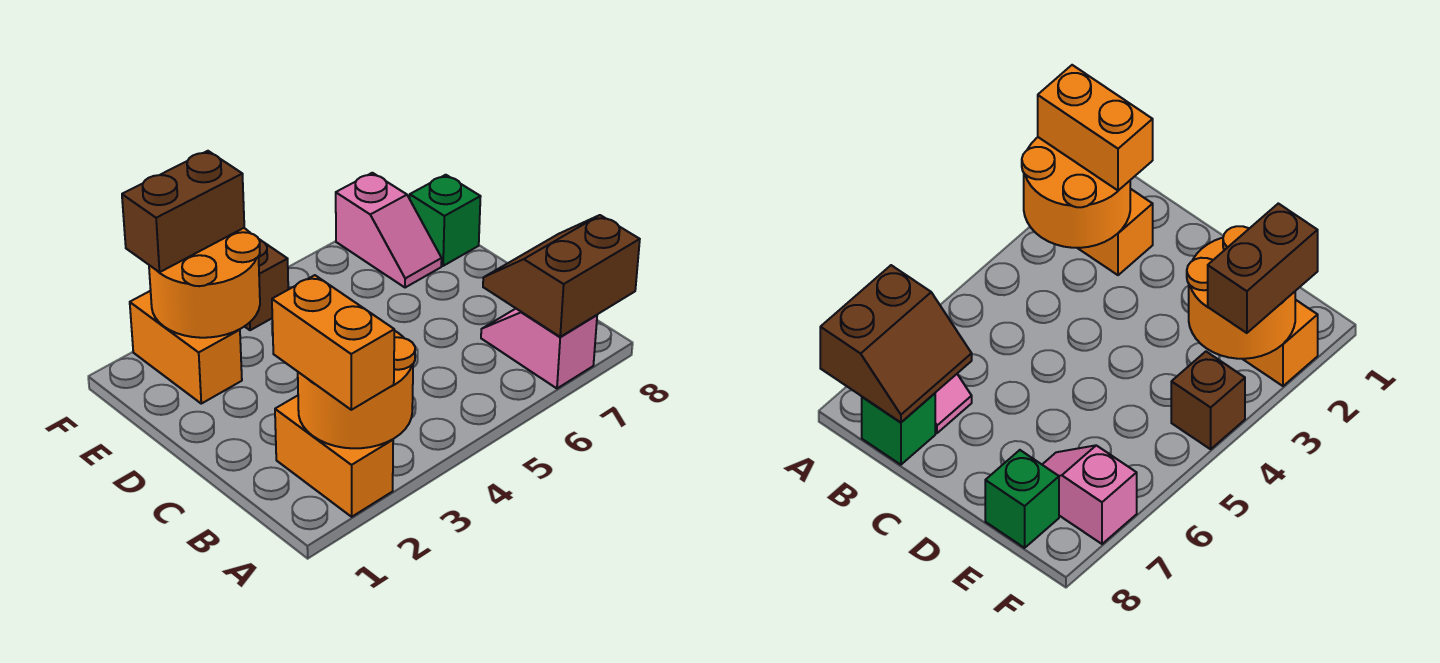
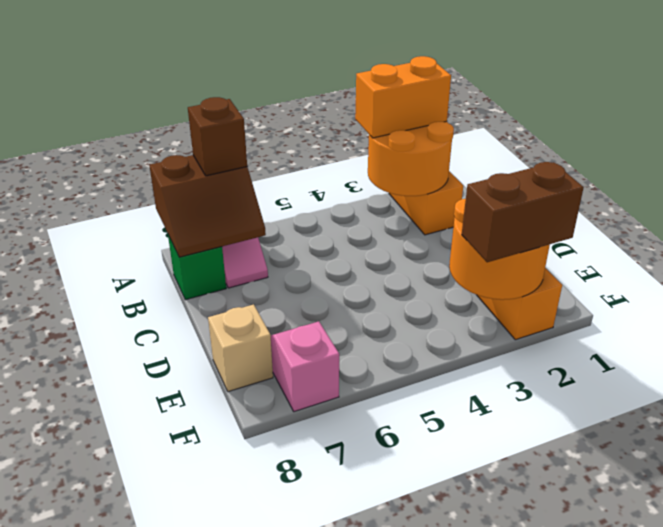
orange 1x2 brick [272,275,394,410] -> orange 1x2 brick turned to [355,56,451,138]
green 1x1 brick [410,175,481,266] -> tan 1x1 brick [208,304,273,392]
brown 1x1 brick [244,239,288,330] -> brown 1x1 brick moved to [188,97,247,176]

